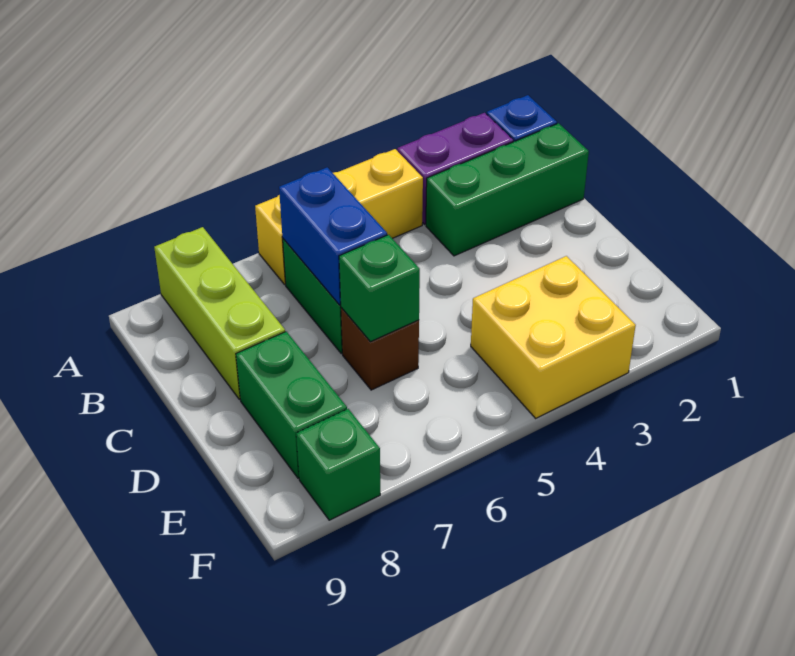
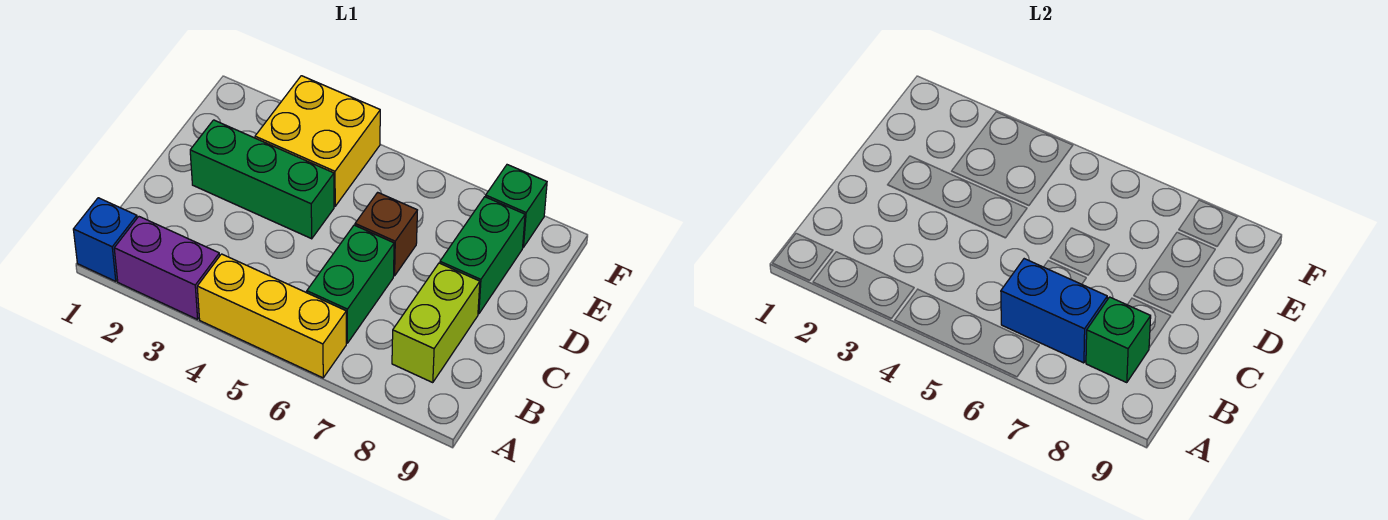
lime 1x3 brick [154,227,285,399] -> lime 1x2 brick [392,263,480,383]
green 1x3 brick [426,123,589,256] -> green 1x3 brick moved to [190,120,334,239]
blue 1x2 brick [279,167,387,305] -> blue 1x2 brick turned to [1001,259,1107,363]
green 1x1 brick [339,235,420,342] -> green 1x1 brick moved to [1086,297,1151,383]

